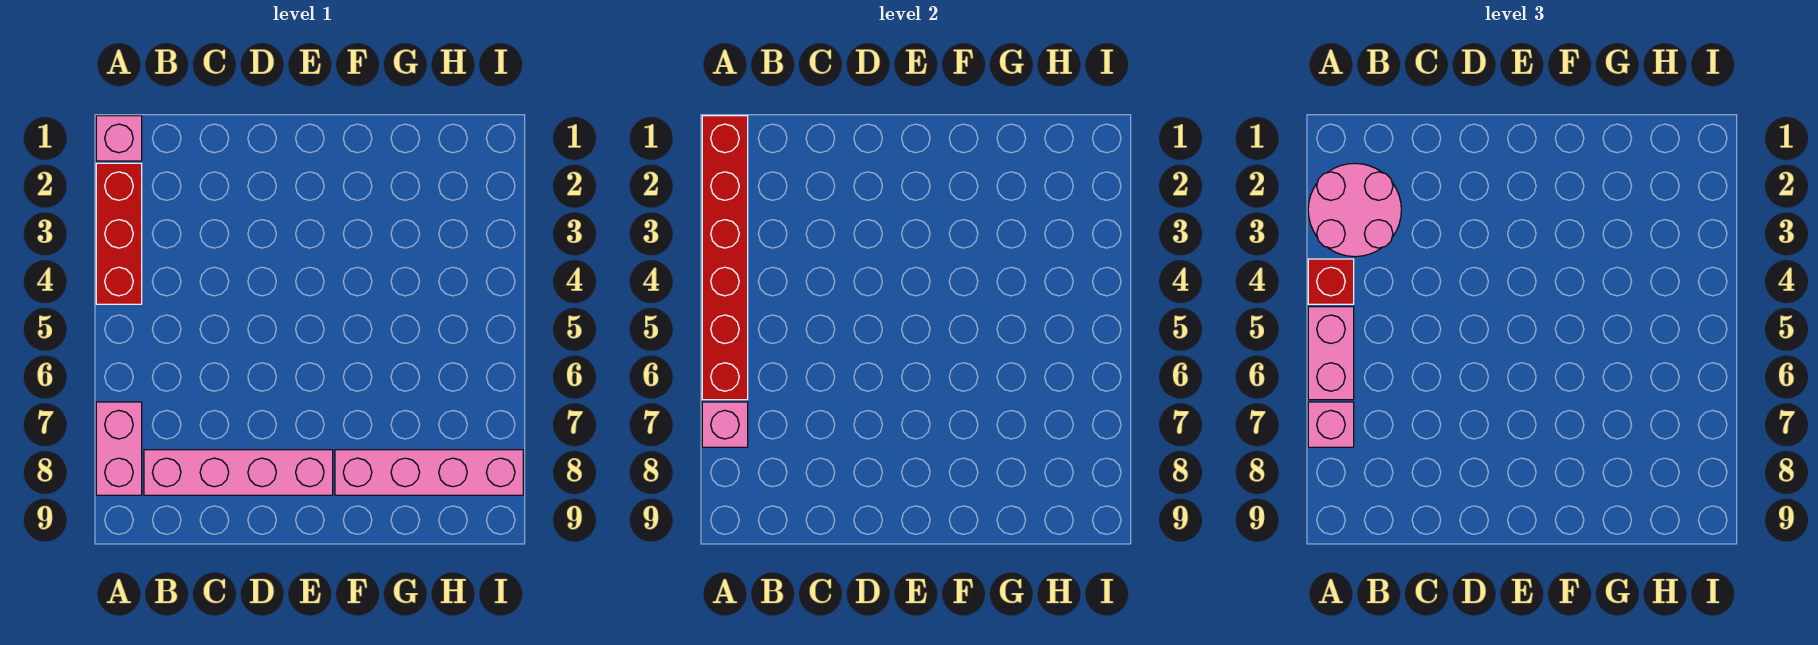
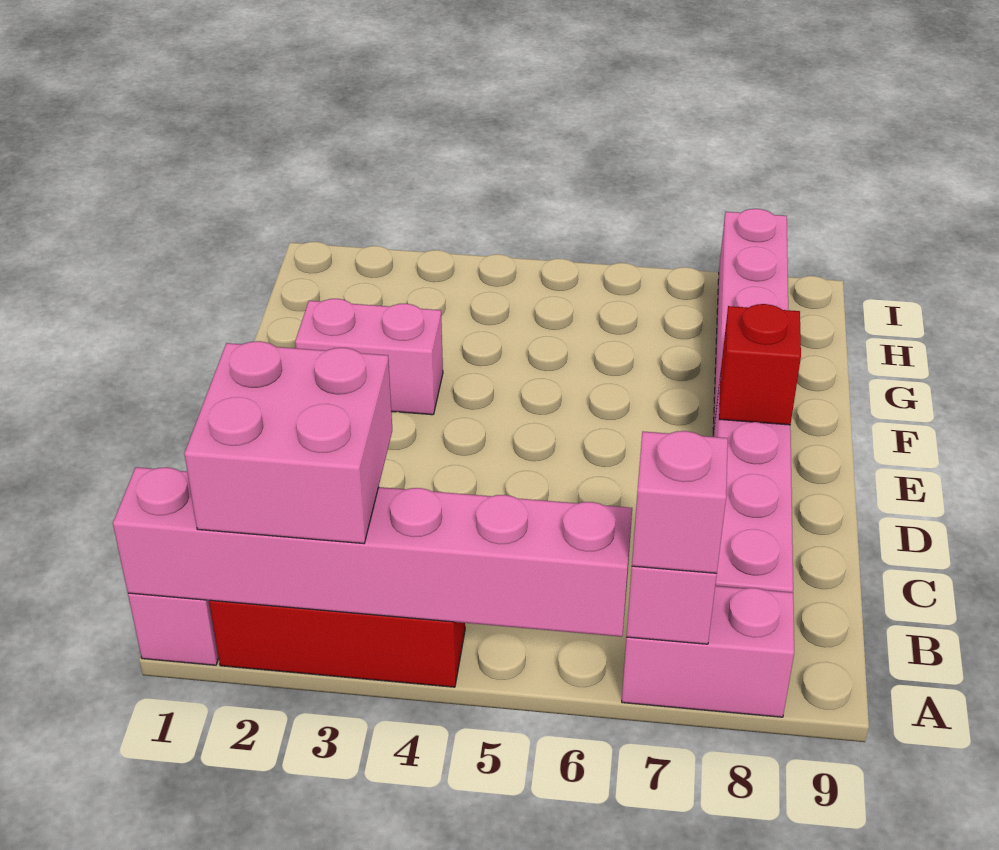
red 1x6 brick [702,116,748,400] -> pink 1x6 brick [113,467,632,637]
pink 2x2 round brick [1308,163,1401,257] -> pink 2x2 brick [184,341,392,544]
red 1x1 brick [1308,259,1354,304] -> red 1x1 brick moved to [719,304,801,425]
pink 1x2 brick [1308,307,1354,400] -> pink 1x2 brick moved to [295,299,443,415]

